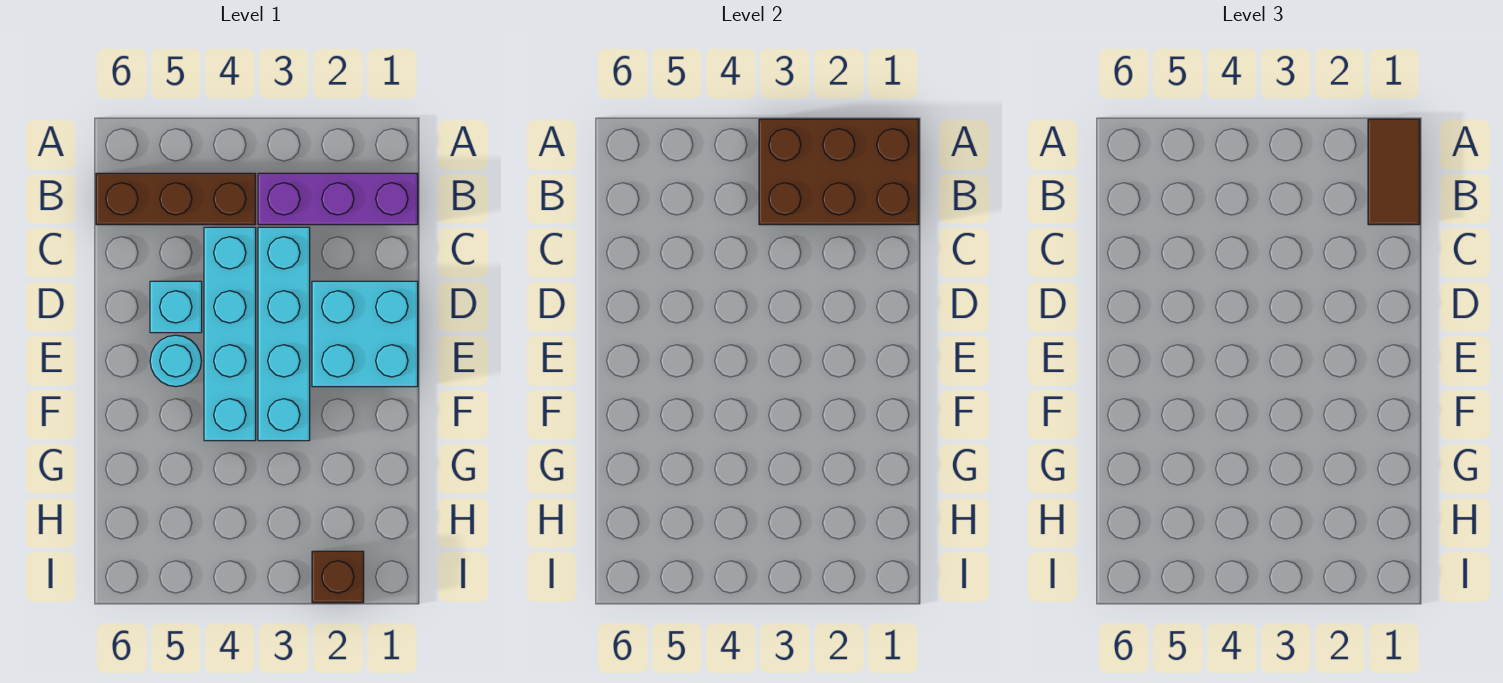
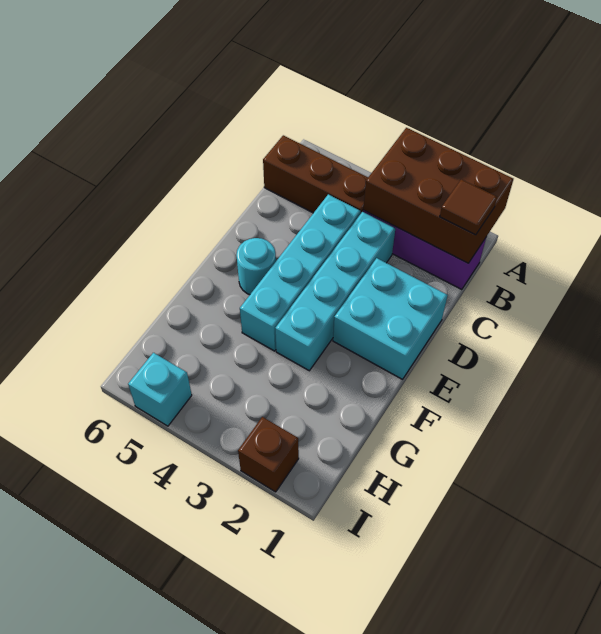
brown 1x2 tile [1368,119,1420,225] -> brown 1x1 tile [440,179,497,235]
cyan 1x1 brick [150,281,202,333] -> cyan 1x1 brick moved to [128,353,192,426]

